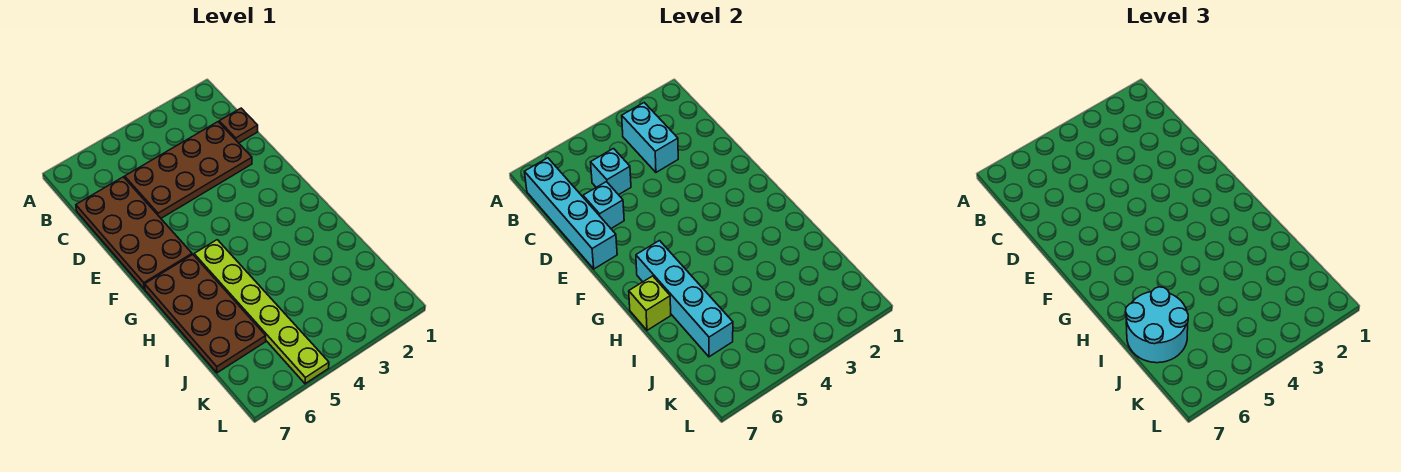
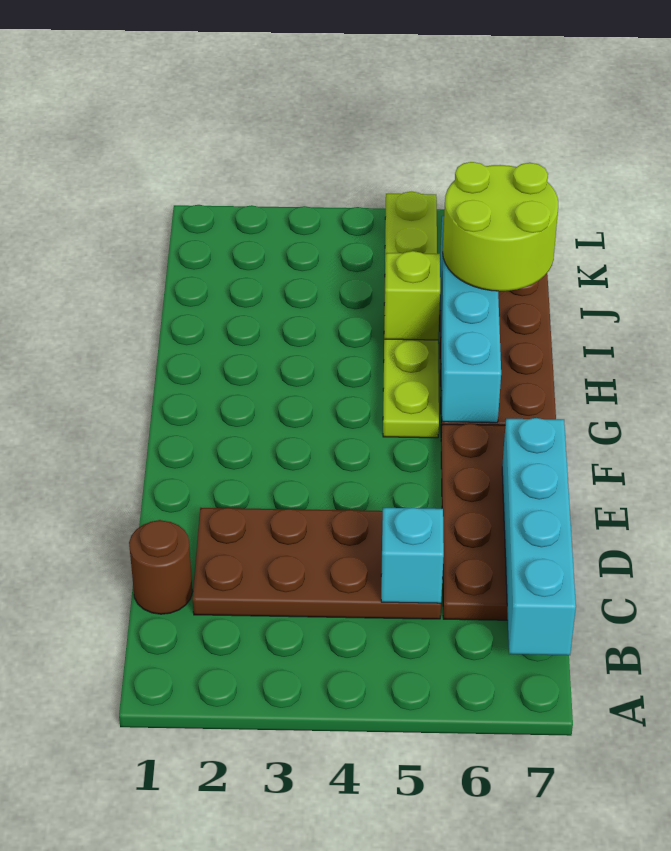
cyan 1x2 brick [622,103,678,172] -> none
brown 1x1 plate [219,108,258,143] -> brown 1x1 round brick [129,520,193,614]
cyan 1x1 brick [583,182,624,228] -> none
lime 1x1 brick [629,276,671,330] -> lime 1x1 brick moved to [384,251,440,340]
cyan 2x2 round brick [1125,287,1188,363] -> lime 2x2 round brick [443,162,558,291]

